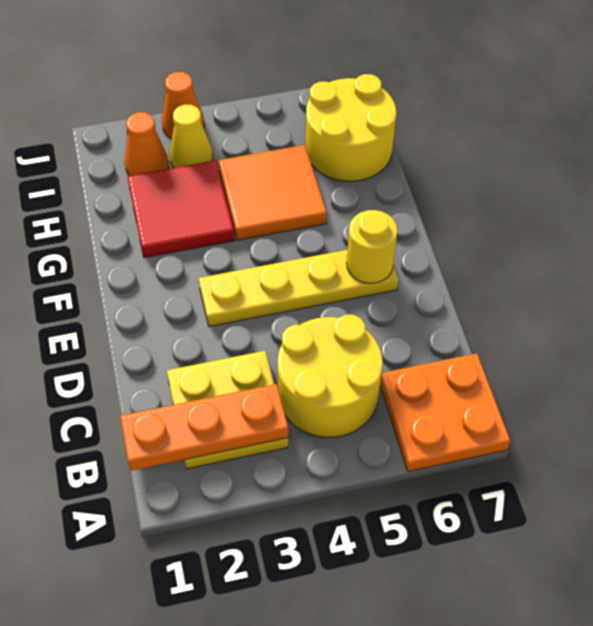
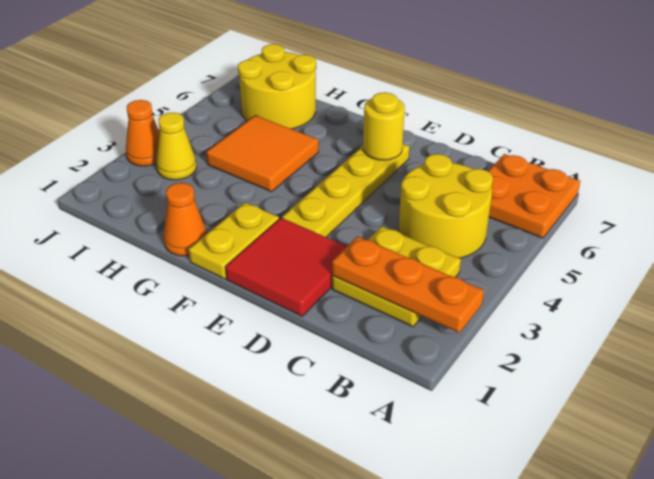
orange 1x3 plate [120,384,288,471] -> orange 1x3 plate turned to [332,236,484,333]
none -> yellow 1x2 plate [189,202,279,279]
red 2x2 tile [127,161,235,258] -> red 2x2 tile moved to [226,218,347,316]
orange 1x1 cone [125,112,168,176] -> orange 1x1 cone moved to [163,183,207,256]

